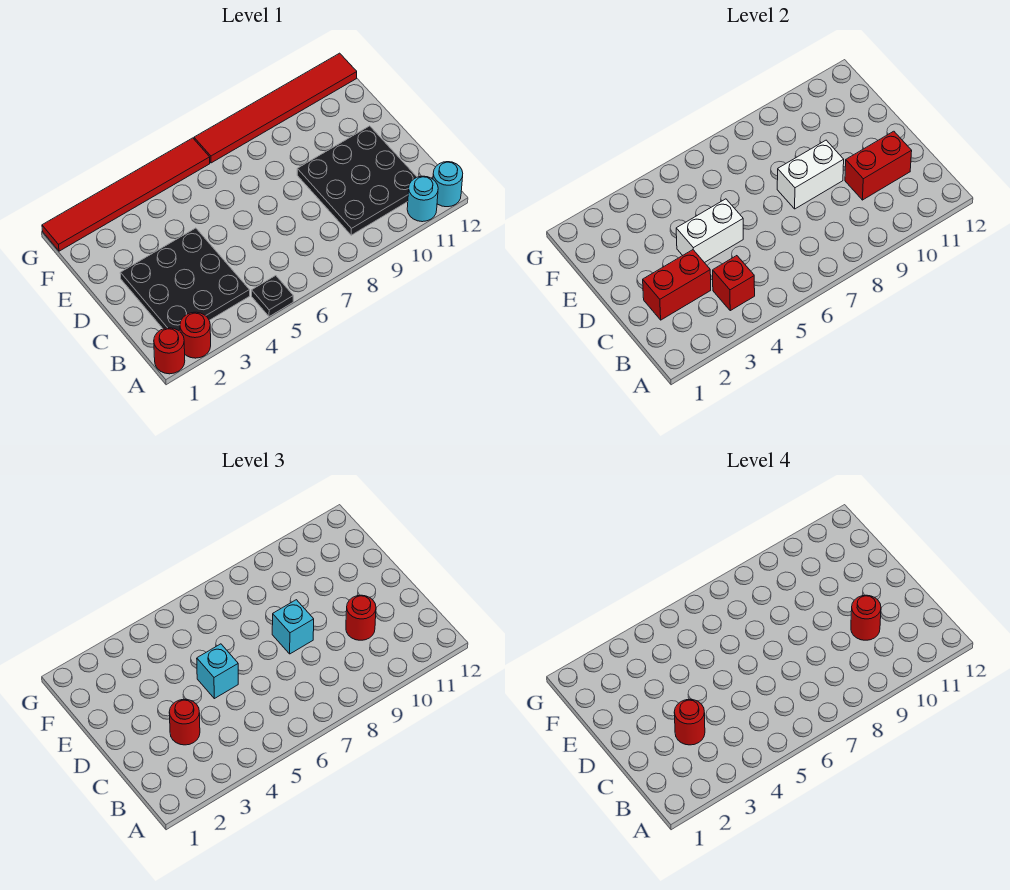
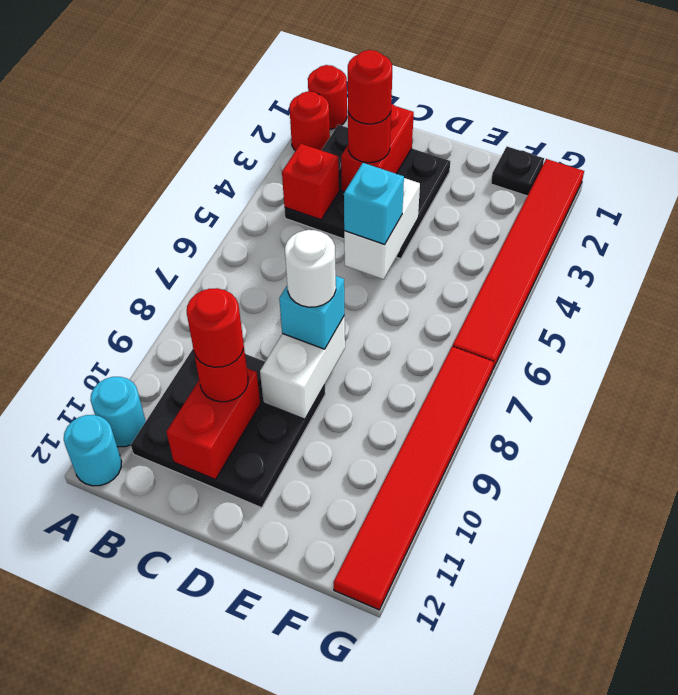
black 1x1 plate [252,276,293,317] -> black 1x1 plate moved to [491,147,544,196]
none -> white 1x1 round brick [285,230,336,307]

